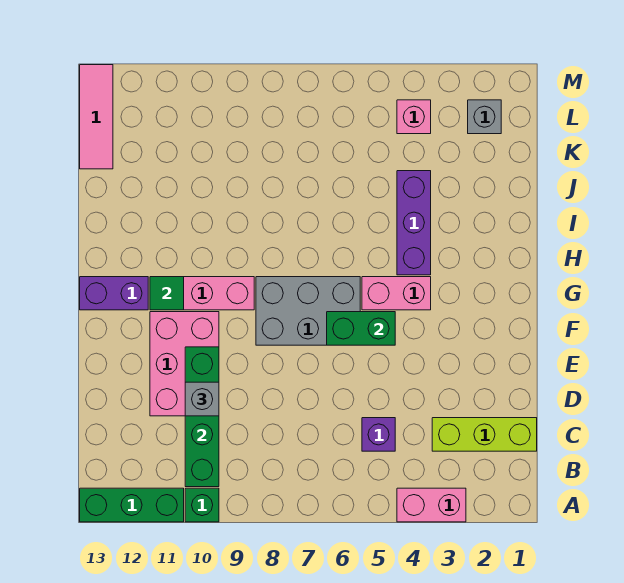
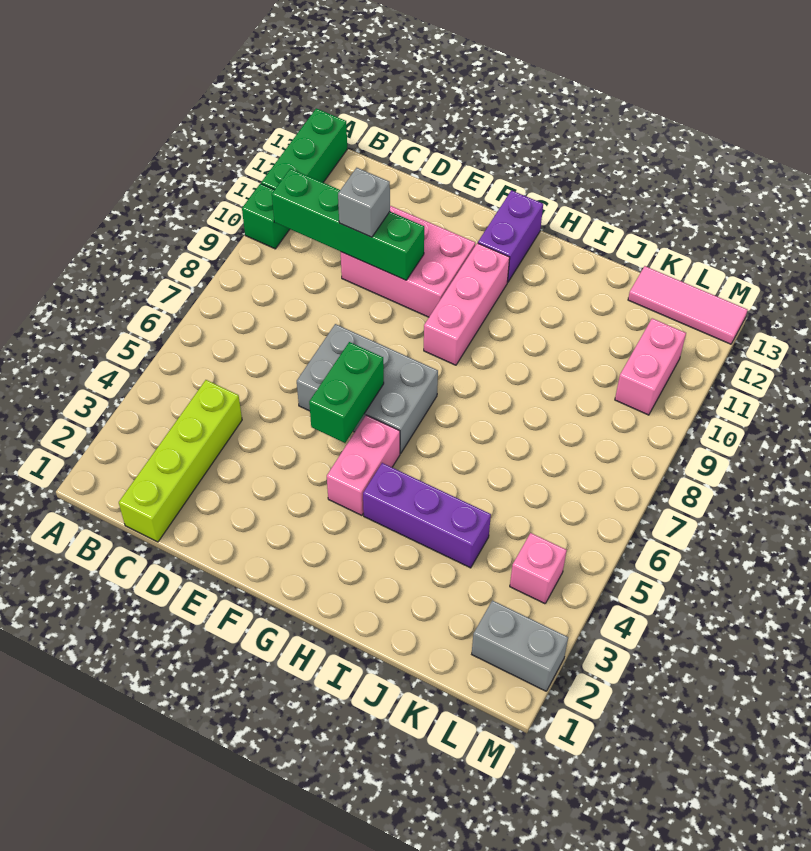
pink 1x2 brick [397,488,466,522] -> pink 1x2 brick moved to [615,318,686,415]
lime 1x3 brick [432,418,537,451] -> lime 1x4 brick [119,380,242,542]
purple 1x1 brick [362,418,395,451] -> none
grey 2x3 brick [256,277,360,345] -> grey 2x3 brick turned to [297,324,438,453]
green 1x1 tile [150,277,184,310] -> none
grey 1x1 brick [468,100,501,134] -> grey 1x2 brick [472,600,568,691]

